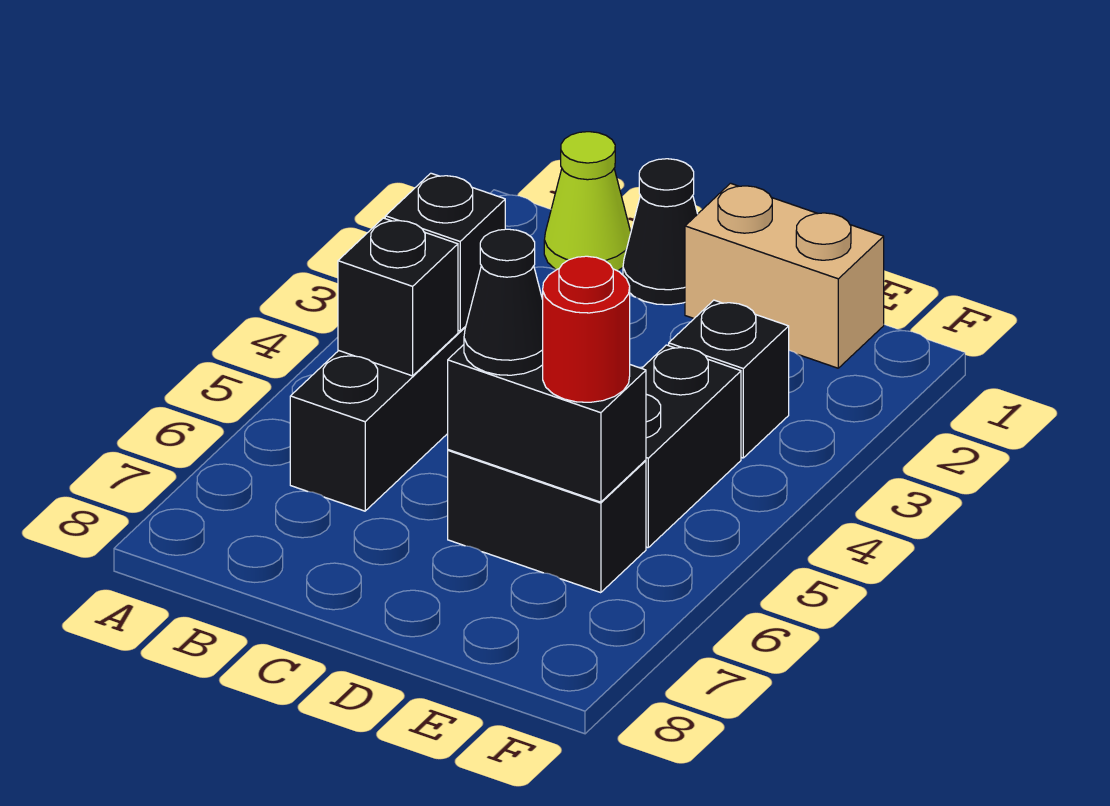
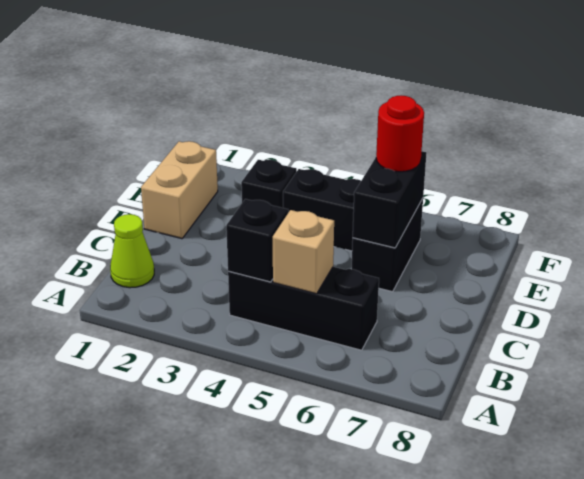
black 1x1 brick [338,218,458,376] -> tan 1x1 brick [273,210,334,294]
black 1x1 cone [623,159,697,305] -> none
black 1x1 cone [464,229,543,375] -> none

